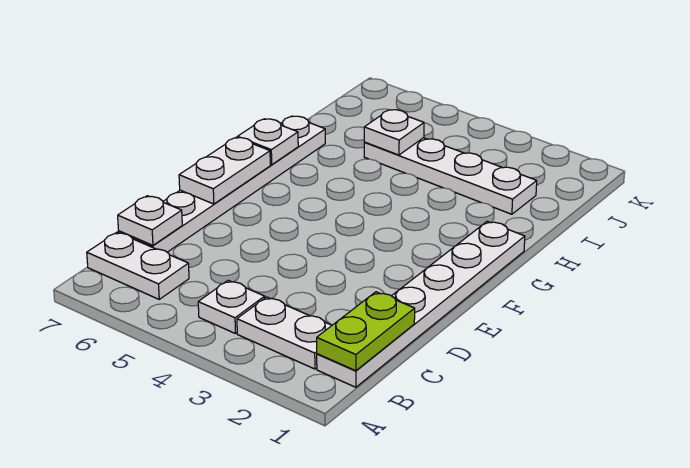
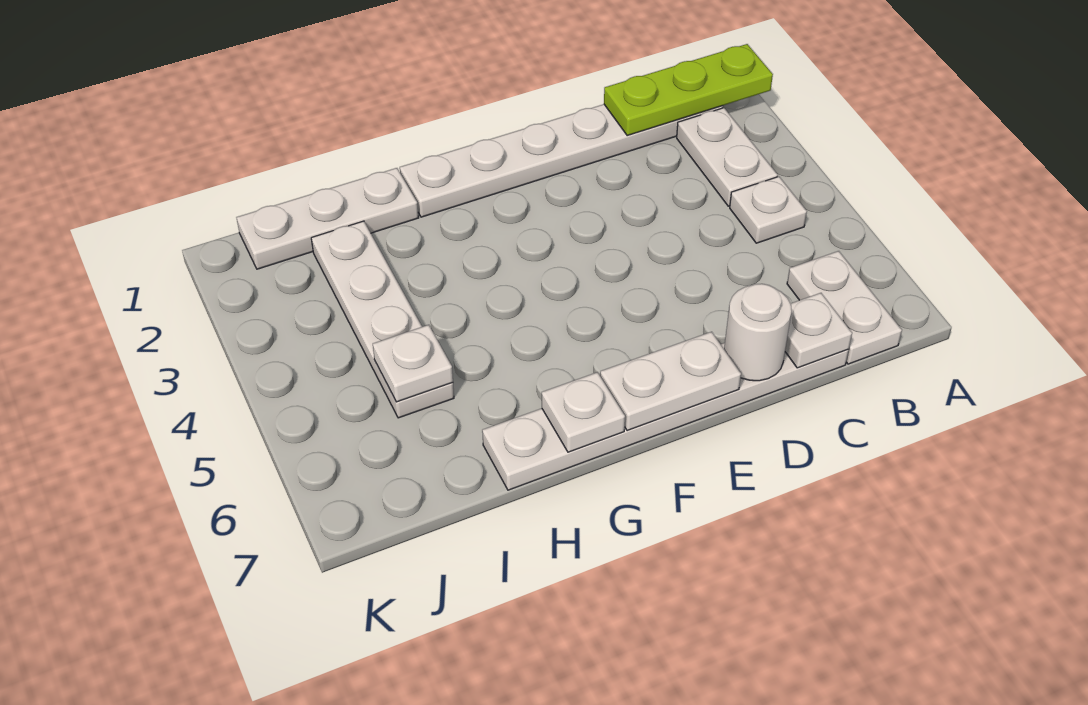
lime 1x2 plate [317,292,415,371] -> lime 1x3 plate [604,44,773,136]
none -> white 1x1 round brick [724,284,792,381]
none -> white 1x3 plate [236,168,418,269]

